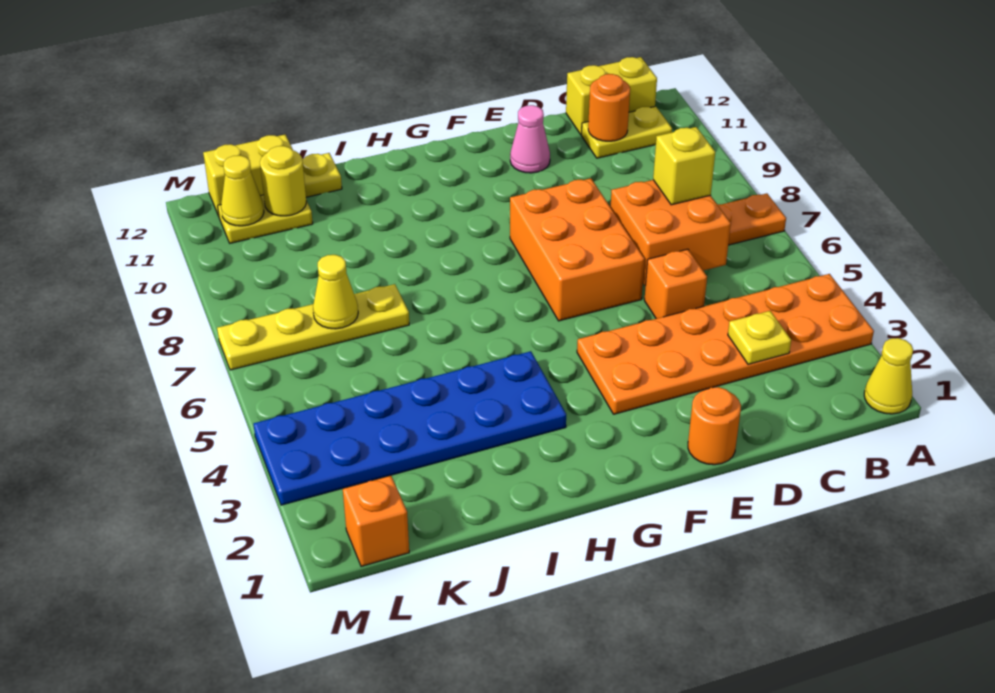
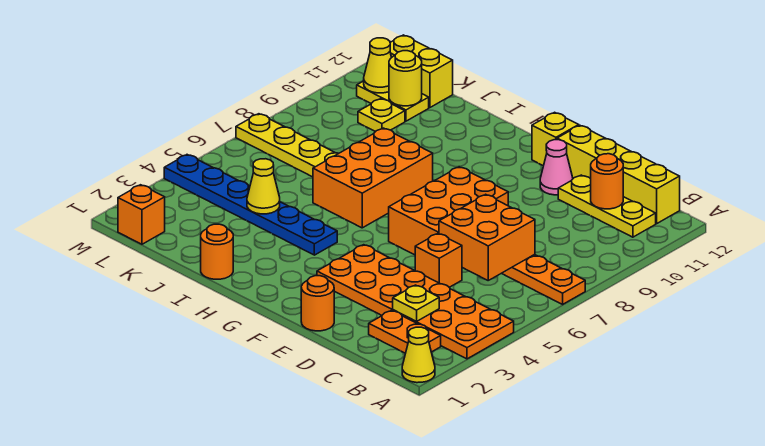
none -> orange 1x2 plate [369,311,441,353]
yellow 1x2 plate [581,106,672,158] -> yellow 1x3 plate [558,175,656,237]
yellow 1x2 brick [566,57,657,135] -> yellow 1x4 brick [557,125,680,223]
yellow 1x1 brick [653,127,715,205] -> yellow 1x1 brick moved to [532,112,579,166]
blue 2x6 plate [254,351,566,505] -> blue 1x6 plate [164,155,337,255]
none -> orange 2x3 brick [313,128,433,228]
none -> orange 1x1 round brick [201,224,233,279]
yellow 1x1 plate [302,153,342,197] -> yellow 1x1 plate moved to [358,99,405,132]
yellow 1x1 cone [313,255,358,329] -> yellow 1x1 cone moved to [247,159,280,214]

